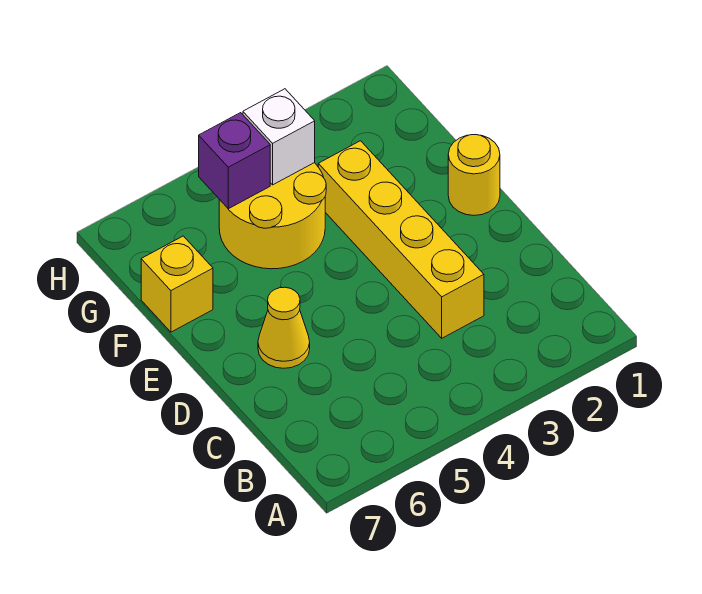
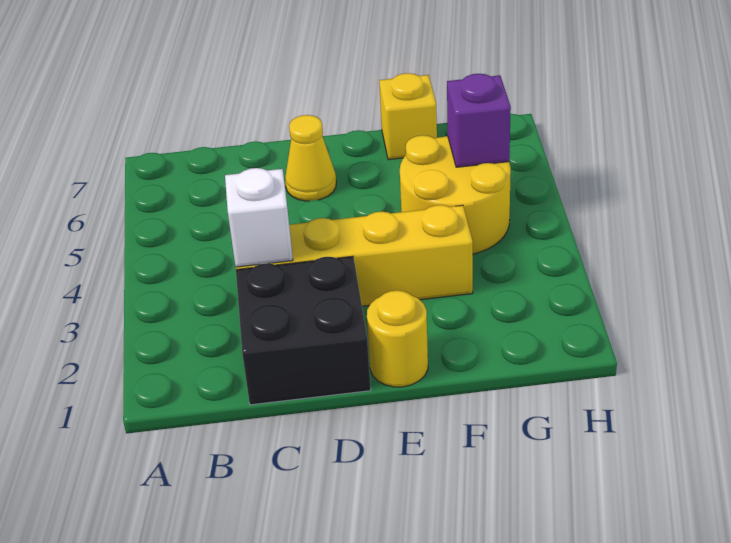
none -> black 2x2 brick [236,256,371,405]
white 1x1 brick [243,89,315,185] -> white 1x1 brick moved to [225,168,293,267]

